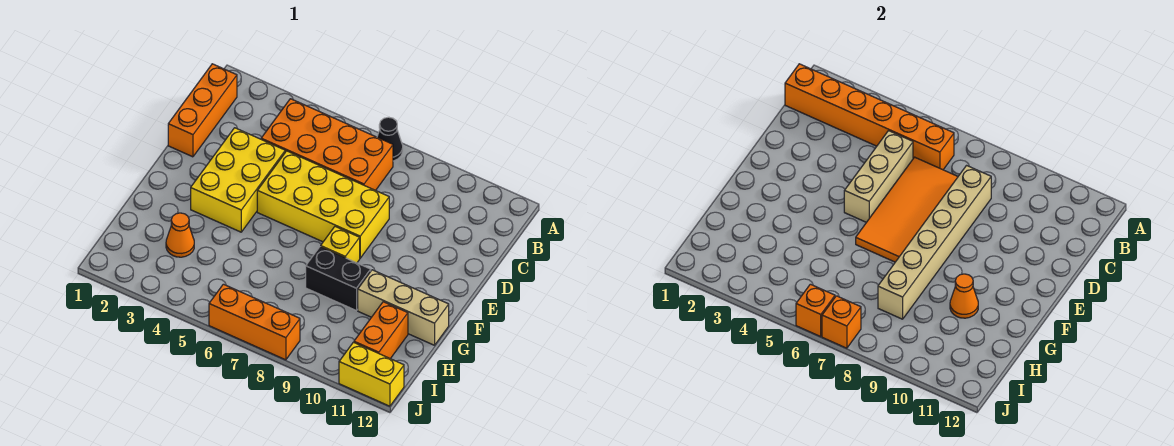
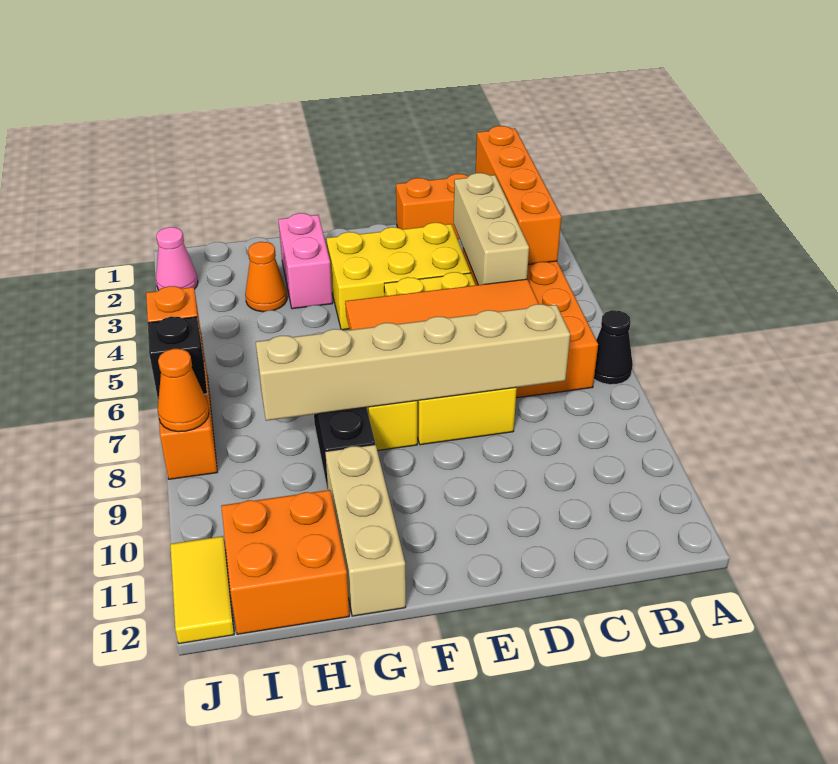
orange 1x6 brick [785,64,954,170] -> orange 1x4 brick [476,126,561,264]
tan 1x3 brick [844,131,913,222] -> tan 1x3 brick turned to [454,173,529,285]
none -> pink 1x2 brick [278,213,333,309]
orange 1x1 cone [950,274,978,318] -> orange 1x1 cone moved to [158,349,209,432]
orange 1x2 brick [354,302,408,359] -> orange 2x2 brick [221,490,349,634]
none -> pink 1x1 cone [156,227,198,290]
orange 1x1 brick [822,296,861,348] -> black 1x1 brick [148,316,207,400]
yellow 1x2 brick [339,342,404,406] -> yellow 1x2 tile [170,536,234,644]

